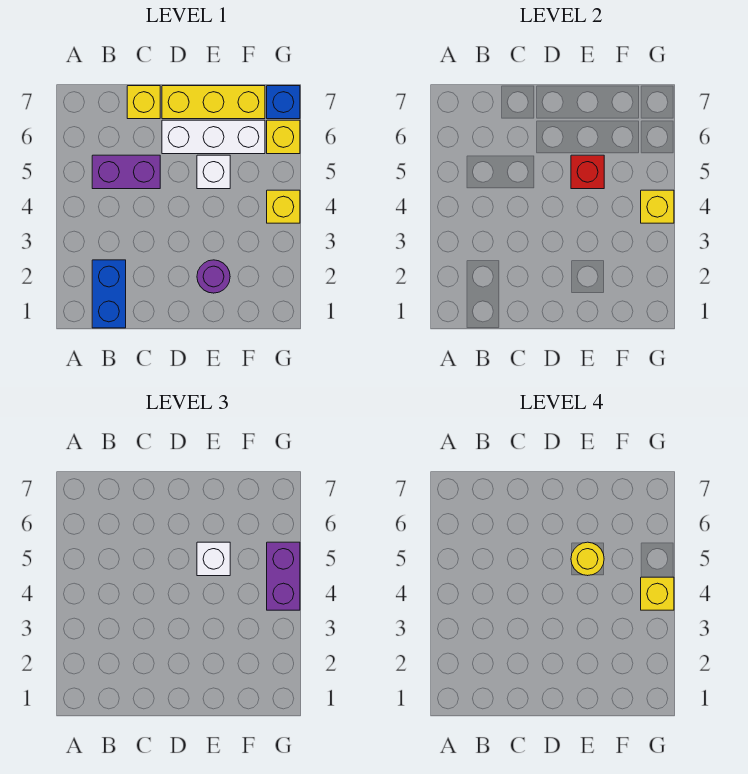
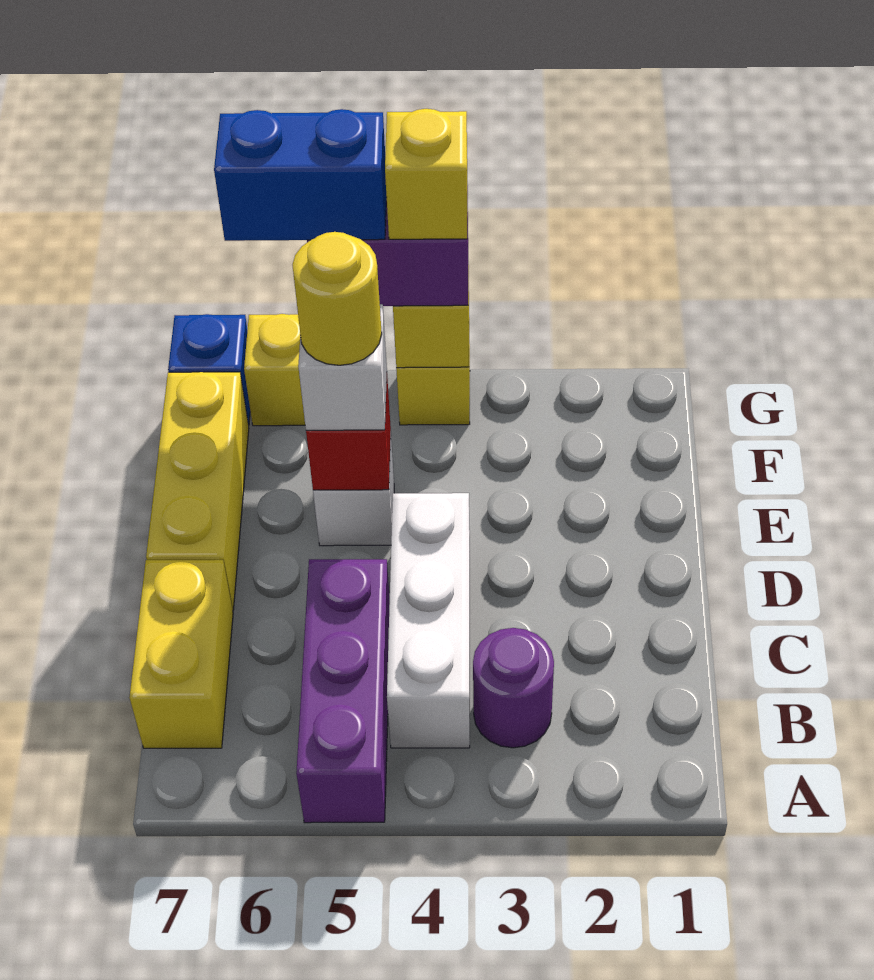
blue 1x2 brick [92,260,126,328] -> blue 1x2 brick moved to [214,109,387,241]
purple 1x2 brick [92,155,160,189] -> purple 1x3 brick [296,559,390,823]
yellow 1x1 brick [127,86,160,119] -> yellow 1x2 brick [129,560,233,748]
white 1x3 brick [162,120,265,154] -> white 1x3 brick moved to [387,493,470,748]
purple 1x1 round brick [197,260,230,293] -> purple 1x1 round brick moved to [473,628,554,748]

